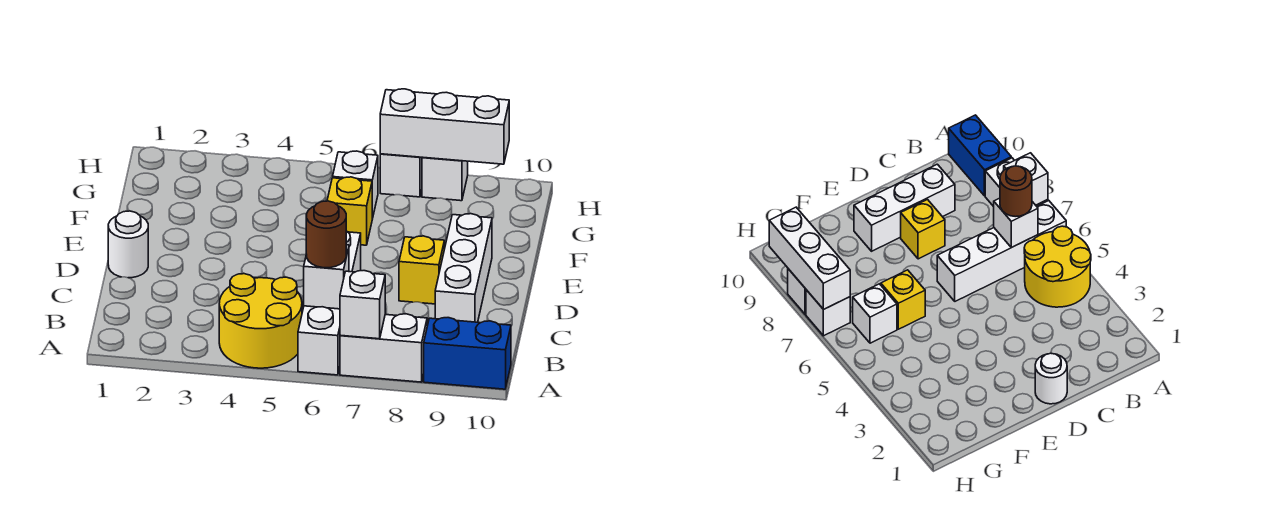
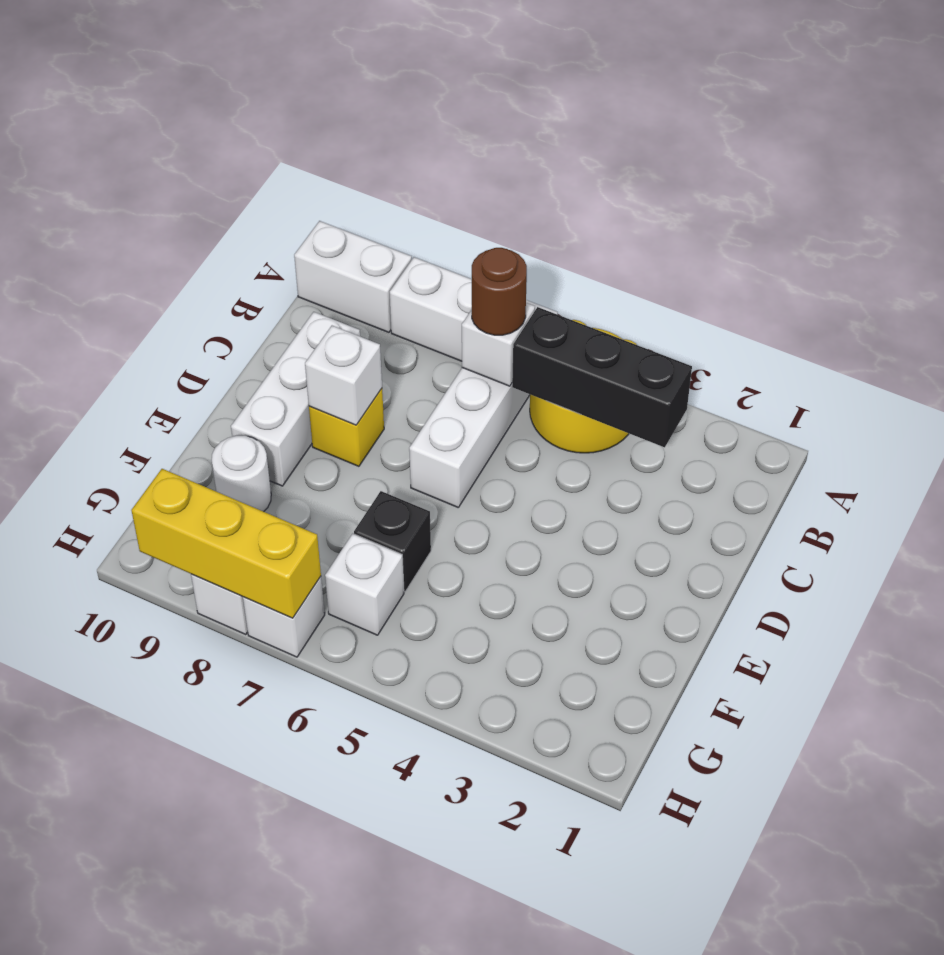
white 1x1 brick [340,271,385,339] -> white 1x1 brick moved to [305,326,382,425]
blue 1x2 brick [424,318,511,389] -> white 1x2 brick [294,221,412,333]
none -> black 1x3 brick [512,307,692,447]
white 1x1 round brick [108,211,148,278] -> white 1x1 round brick moved to [212,436,271,512]
yellow 1x1 brick [327,177,372,245] -> black 1x1 brick [354,491,431,591]
white 1x3 brick [380,89,509,164] -> yellow 1x3 brick [131,469,321,618]

